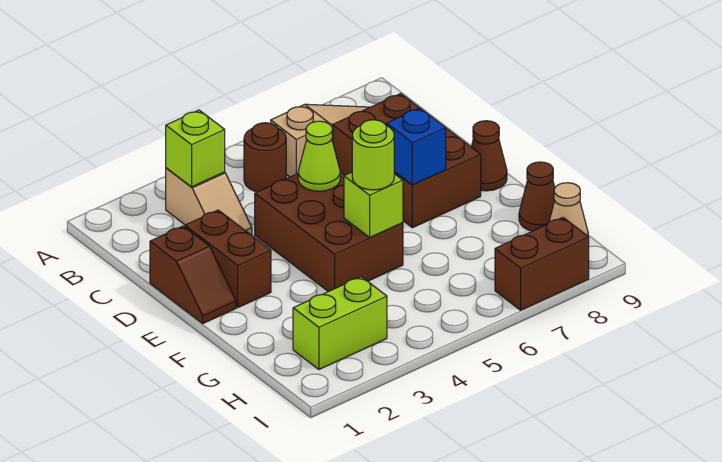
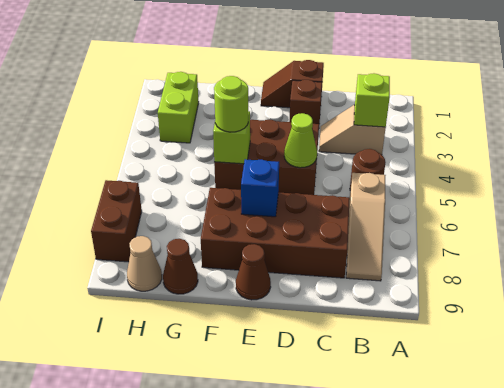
brown 2x3 brick [333,94,481,228] -> brown 2x4 brick [201,188,350,278]
brown 1x2 brick [185,210,271,307] -> brown 1x1 brick [289,80,322,124]

